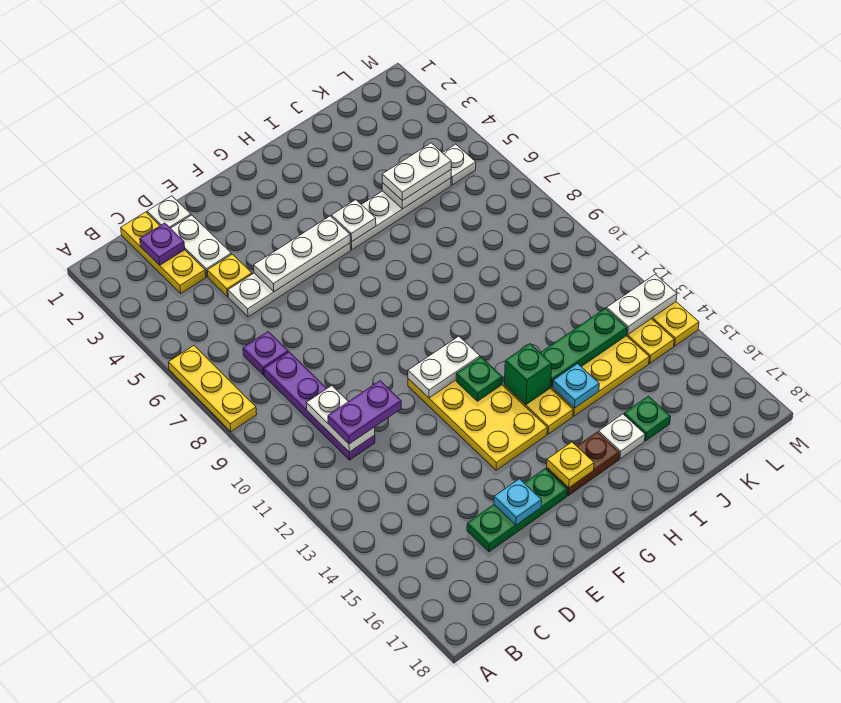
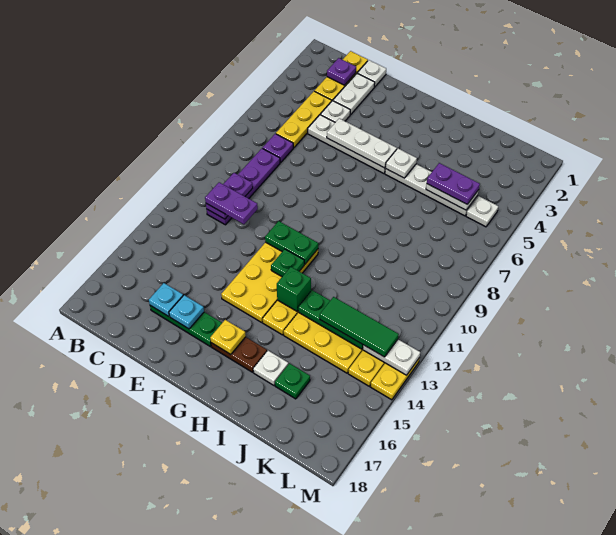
yellow 1x3 plate [168,346,257,432] -> yellow 1x3 plate moved to [276,91,332,148]
white 1x2 plate [306,386,375,452] -> purple 1x2 plate [206,173,253,219]
yellow 1x1 plate [207,254,252,297] -> white 1x1 plate [321,101,350,122]
white 1x2 plate [408,336,480,398] -> green 1x2 plate [265,221,318,264]
cyan 1x1 plate [553,364,599,408] -> cyan 1x1 plate moved to [149,283,183,316]
white 1x2 plate [382,143,451,201] -> purple 1x2 plate [427,163,480,204]
none -> green 1x3 tile [320,297,399,357]

